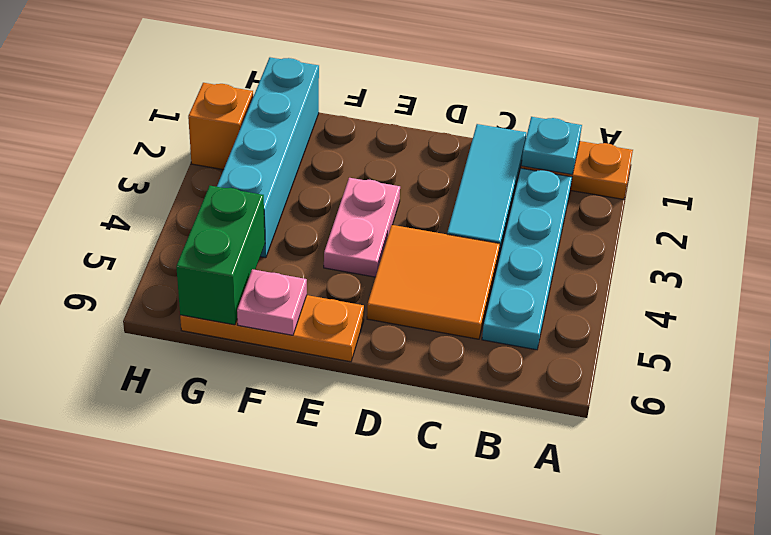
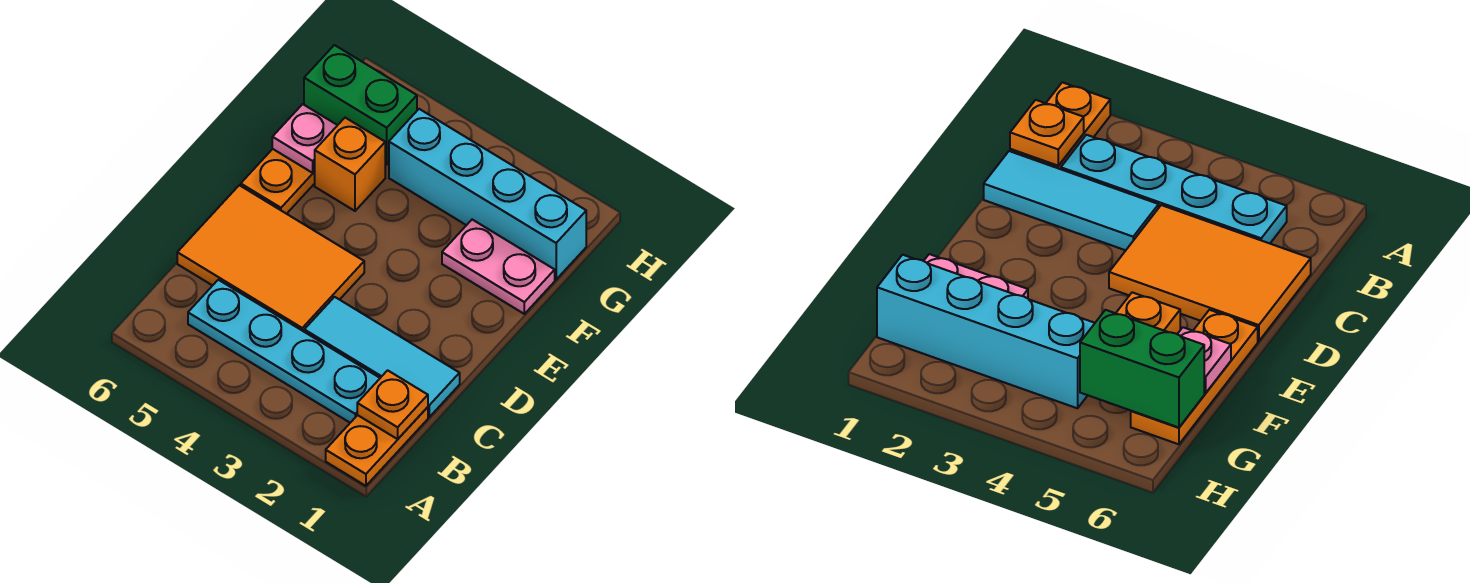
cyan 1x1 plate [521,117,582,174] -> orange 1x1 plate [357,370,428,439]
orange 2x2 tile [367,225,500,339] -> orange 2x3 tile [177,185,364,331]
pink 1x2 plate [324,178,400,277] -> pink 1x2 plate moved to [442,220,555,314]
orange 1x1 brick [188,83,253,170] -> orange 1x1 brick moved to [314,118,385,211]

